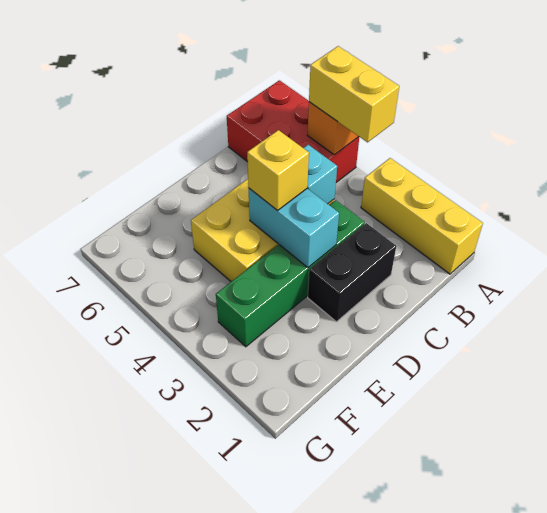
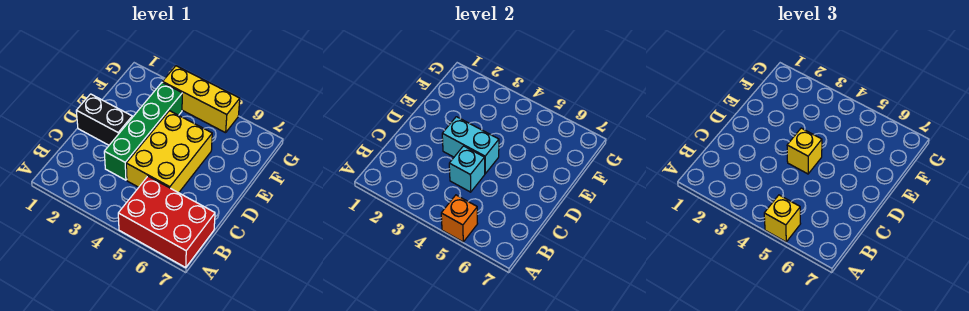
yellow 1x3 brick [361,158,483,274] -> yellow 1x3 brick moved to [163,66,240,133]
yellow 1x2 brick [309,46,399,142] -> yellow 1x1 brick [764,195,801,242]
black 1x2 brick [308,223,396,322] -> black 1x2 brick turned to [76,94,132,145]

